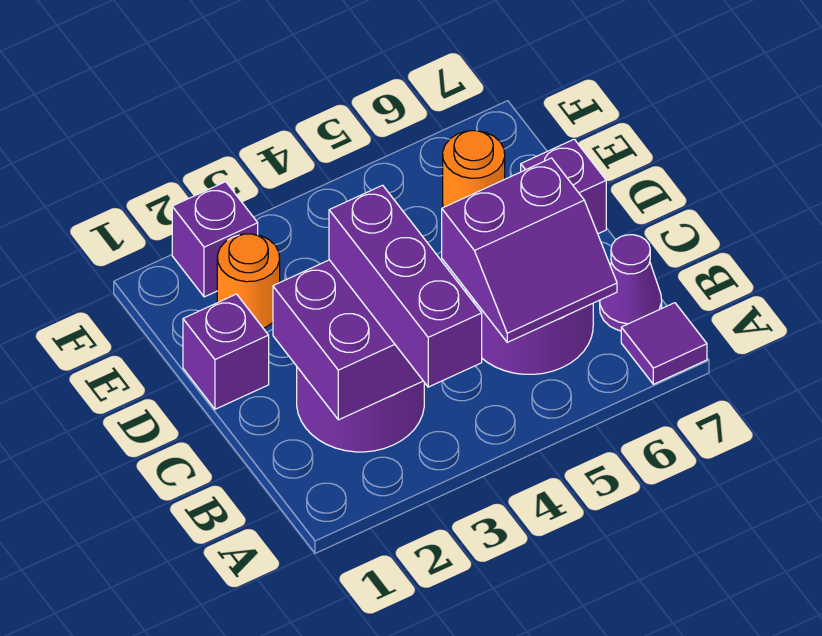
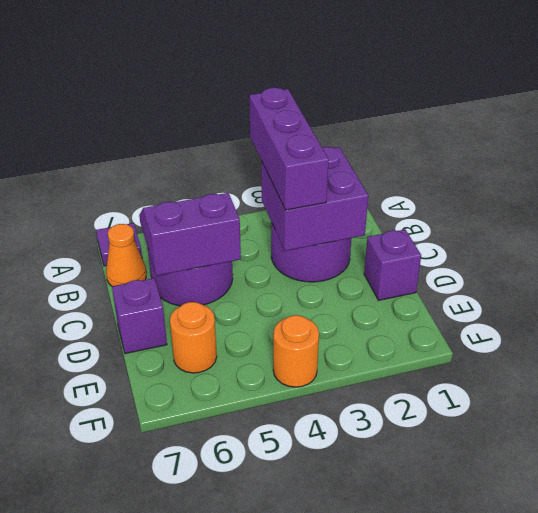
purple 1x1 cone [600,235,662,331] -> orange 1x1 cone [106,224,146,286]
orange 1x1 round brick [217,234,280,328] -> orange 1x1 round brick moved to [273,315,319,387]
purple 1x1 brick [172,182,258,297] -> none

